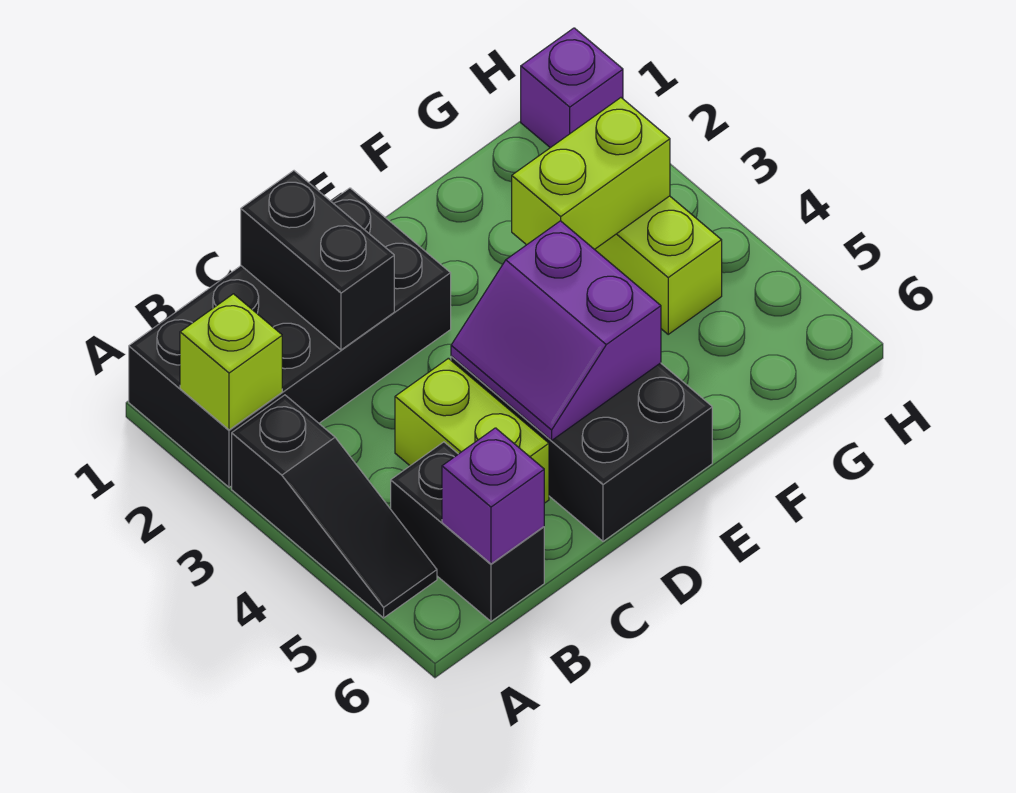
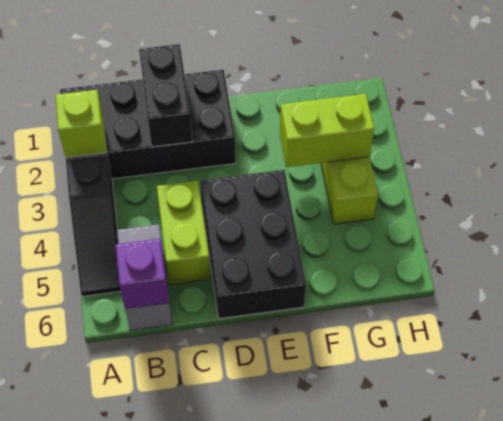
black 1x2 brick [391,442,544,621] -> grey 1x2 brick [117,224,172,331]
purple 2x2 slope [451,221,661,440] -> none
purple 1x1 brick [521,28,623,148] -> none

